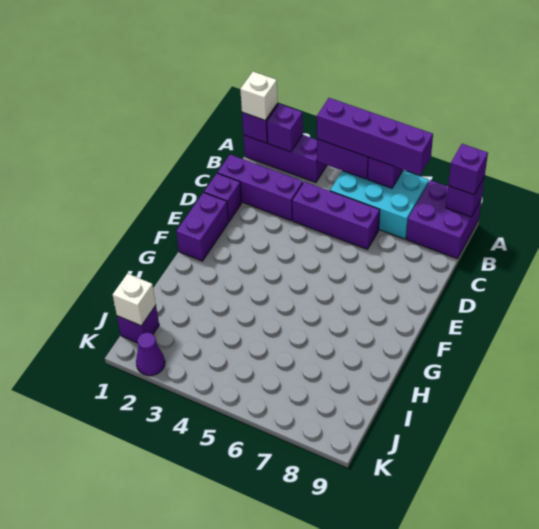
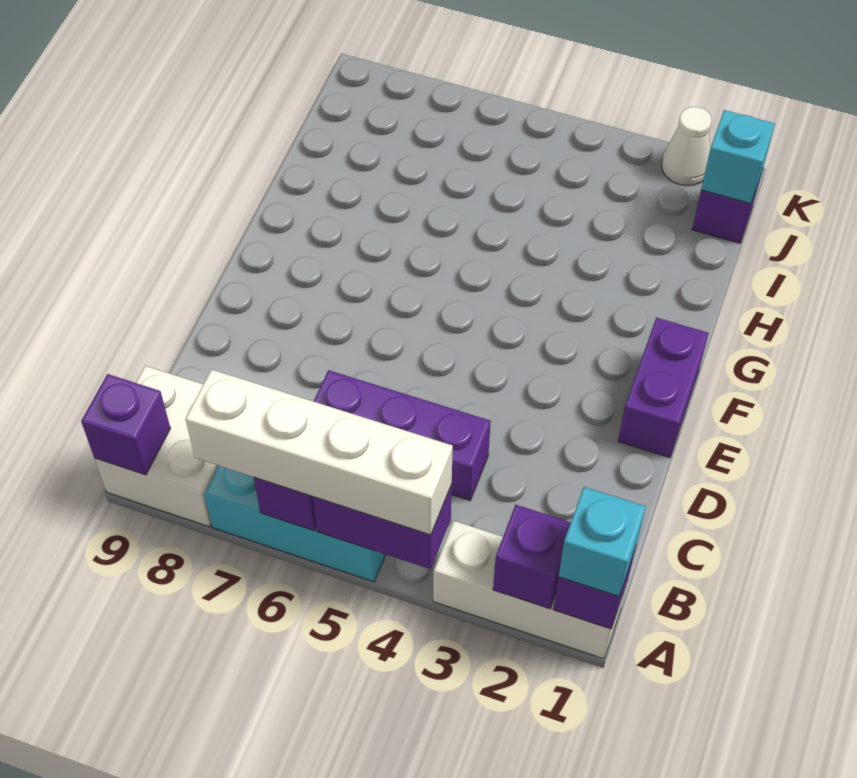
purple 1x3 brick [244,135,327,183] -> white 1x3 brick [433,521,627,659]
white 1x1 brick [240,72,278,120] -> cyan 1x1 brick [559,487,646,596]
purple 1x4 brick [317,98,433,175] -> white 1x4 brick [185,369,453,535]
purple 2x2 brick [406,180,481,259] -> white 2x2 brick [94,366,218,527]
purple 1x1 brick [448,144,488,195] -> none
purple 1x3 brick [217,154,303,221] -> none
purple 1x1 brick [204,173,242,221] -> none
white 1x1 brick [113,274,156,326] -> cyan 1x1 brick [701,110,775,204]
purple 1x1 cone [136,333,165,376] -> white 1x1 cone [662,107,712,185]

